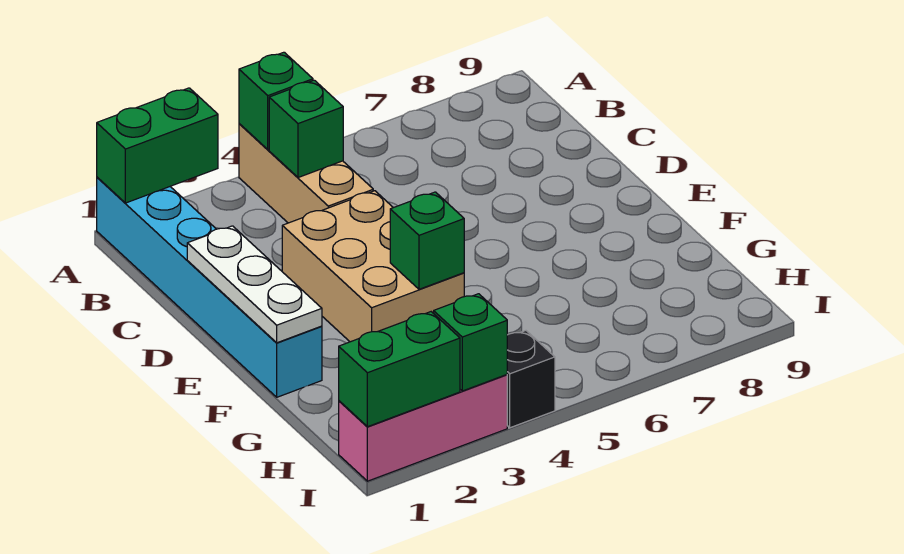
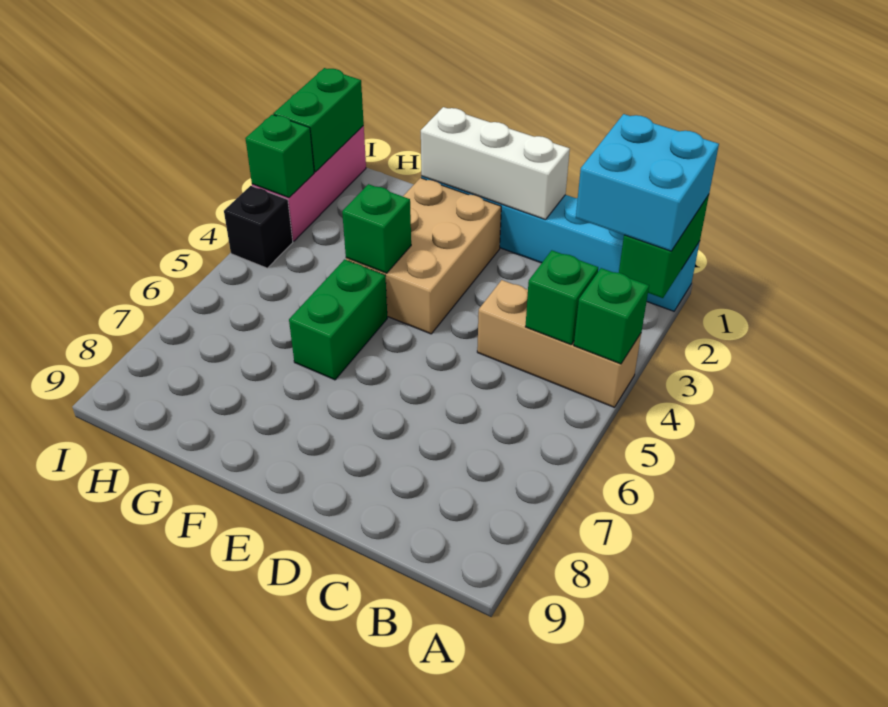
none -> cyan 2x2 brick [576,114,719,251]
white 1x3 plate [187,226,322,343] -> white 1x3 brick [421,107,570,220]
tan 2x3 brick [282,191,464,342] -> tan 2x3 brick turned to [346,178,501,334]
none -> green 1x2 brick [289,259,387,380]

